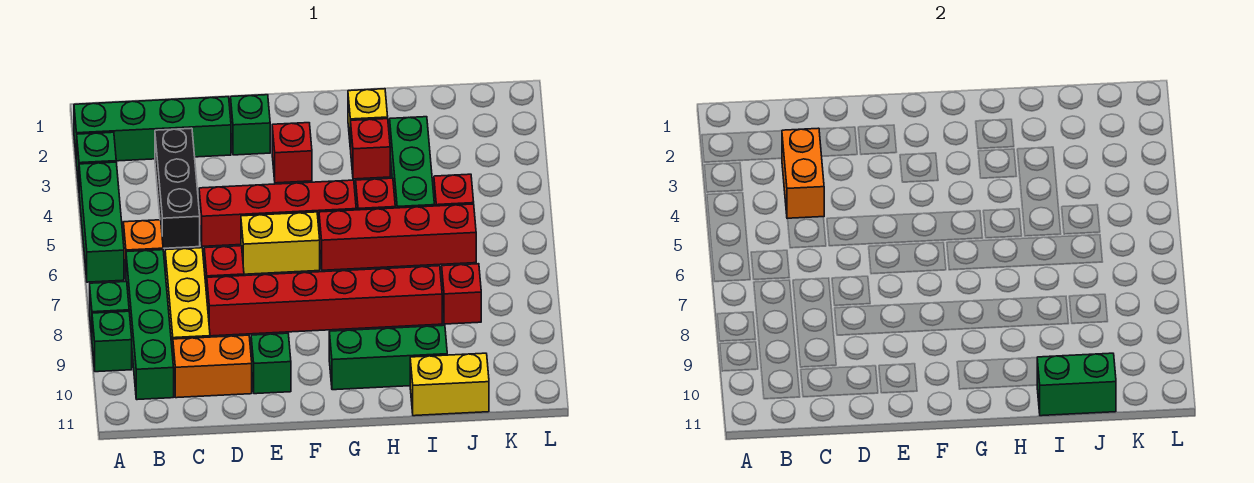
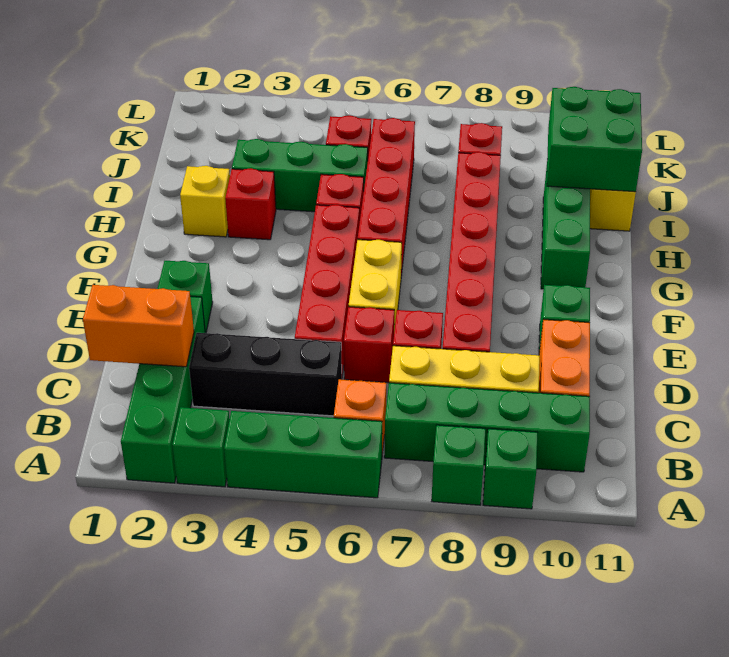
orange 1x2 brick [782,128,824,219] -> orange 1x2 brick moved to [83,285,194,367]
red 1x1 brick [272,123,312,183] -> red 1x1 brick moved to [344,307,394,383]
green 1x2 brick [1037,353,1116,416] -> green 2x2 brick [547,87,642,192]

